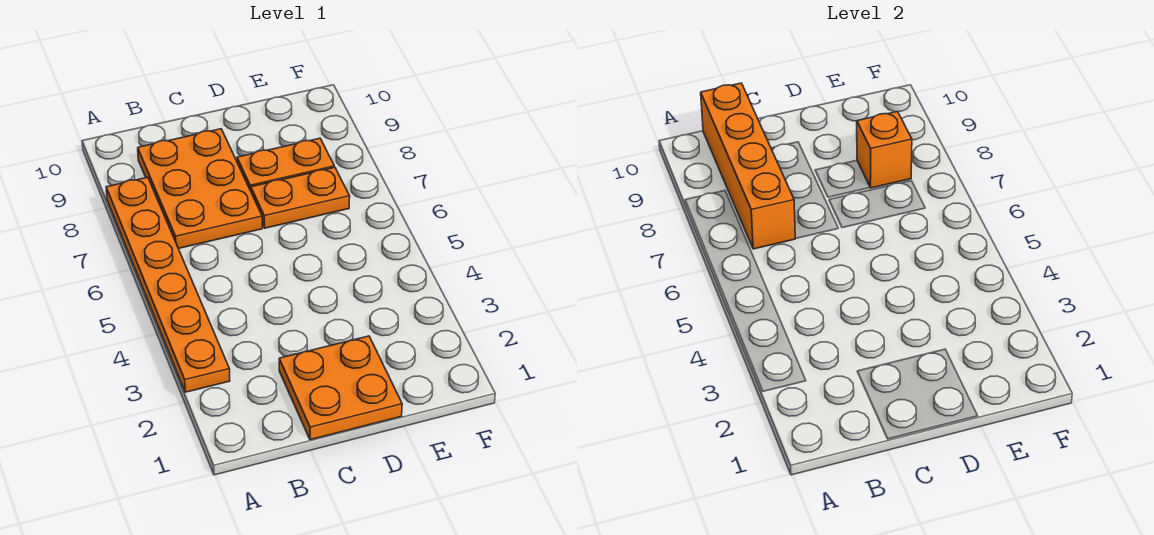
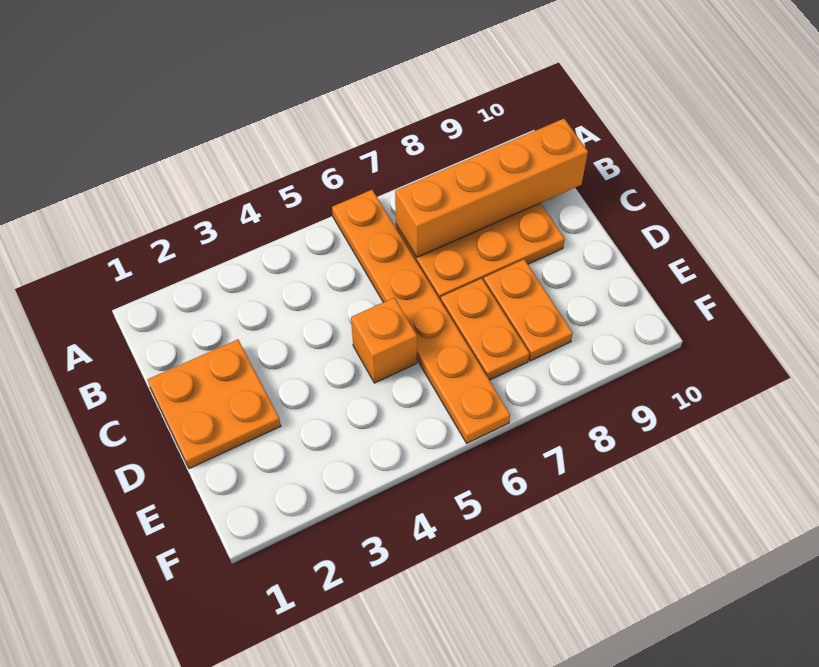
orange 1x6 plate [106,177,230,392] -> orange 1x6 plate turned to [332,190,510,443]
orange 1x1 brick [857,112,912,188] -> orange 1x1 brick moved to [351,298,417,383]

